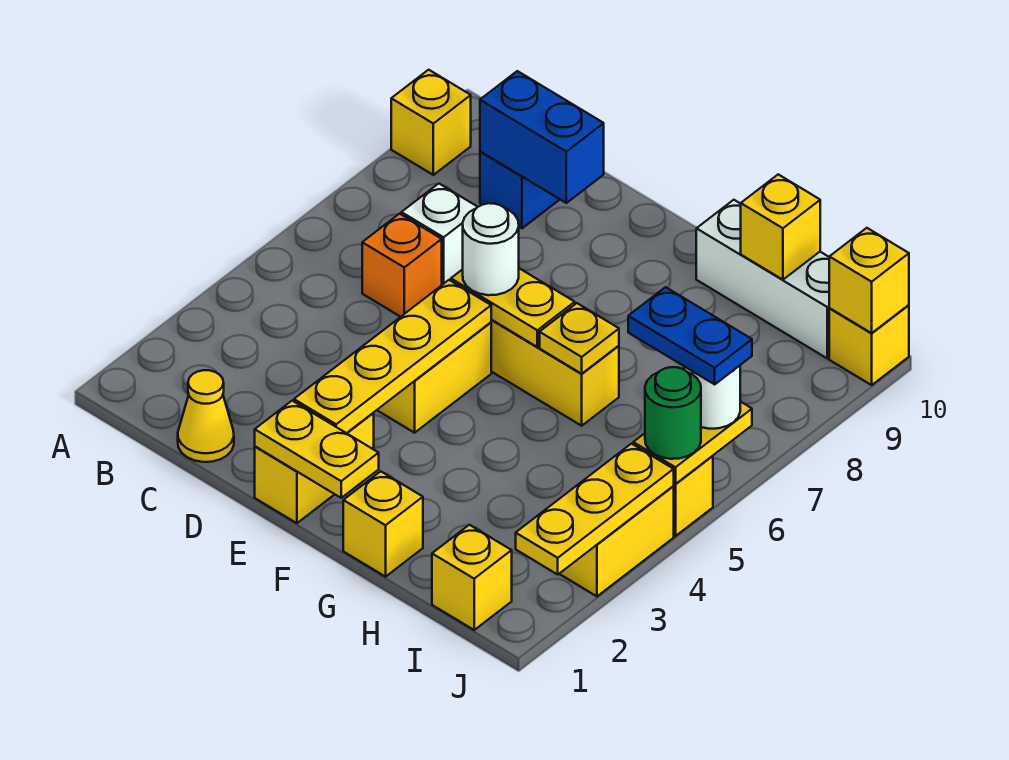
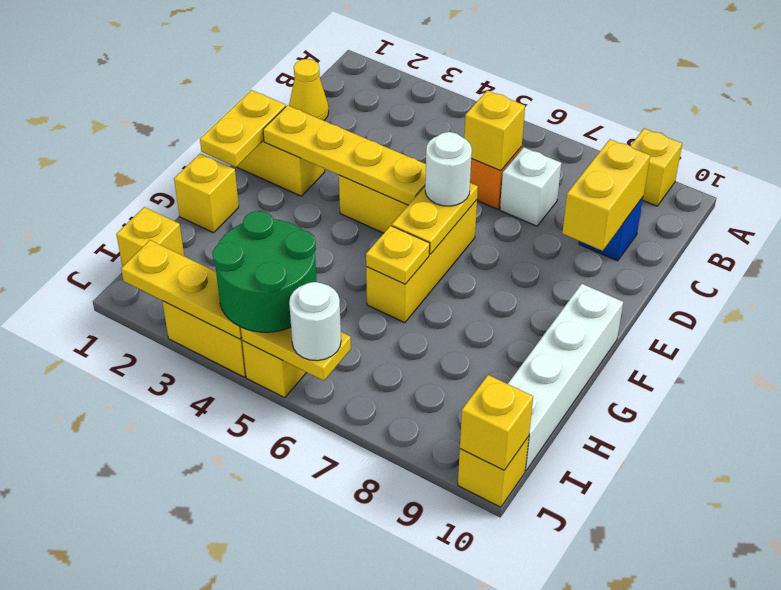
blue 1x2 brick [480,71,604,203] -> yellow 1x2 brick [562,139,650,251]
white 1x3 brick [696,200,830,358] -> white 1x4 brick [508,284,623,471]
yellow 1x1 brick [741,174,820,280] -> yellow 1x1 brick moved to [464,90,525,171]
blue 1x2 plate [628,287,752,384] -> none
green 1x1 round brick [645,367,701,459] -> green 2x2 round brick [212,211,317,332]

